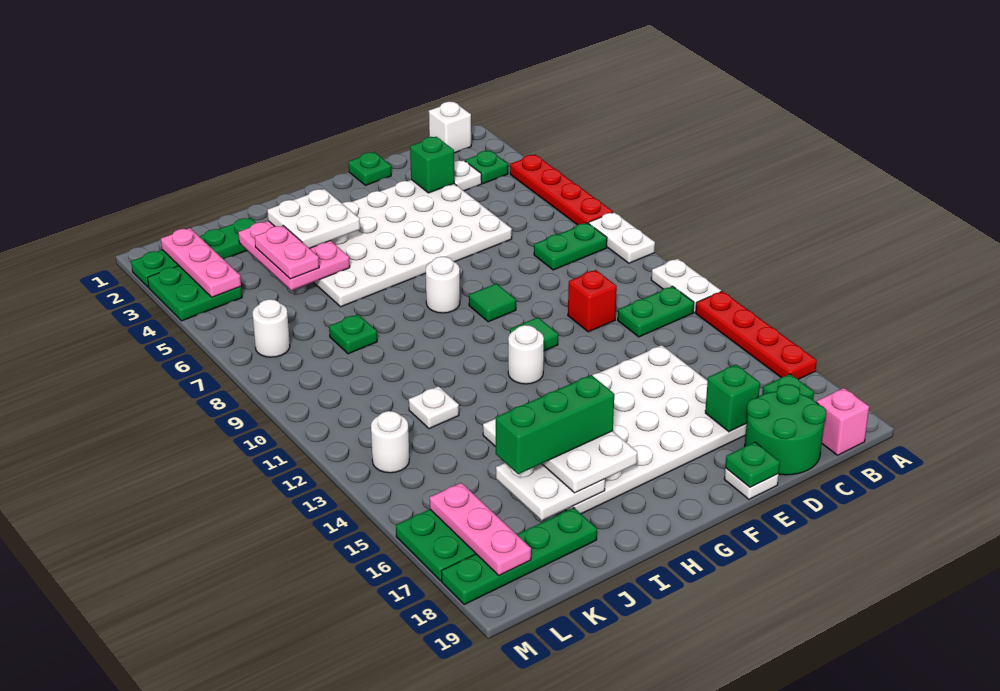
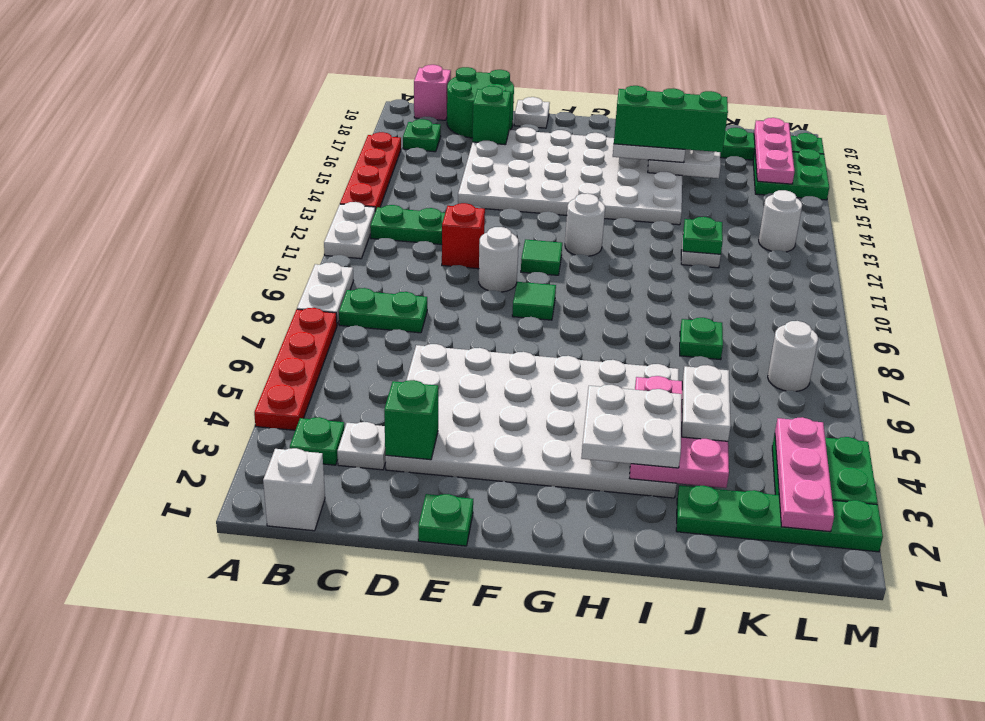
green 1x1 plate [725,442,780,487] -> green 1x1 plate moved to [683,217,723,255]
white 1x1 round brick [426,257,460,313] -> white 1x1 round brick moved to [479,227,518,292]
pink 1x2 plate [255,226,319,279] -> white 1x2 plate [682,365,731,441]

